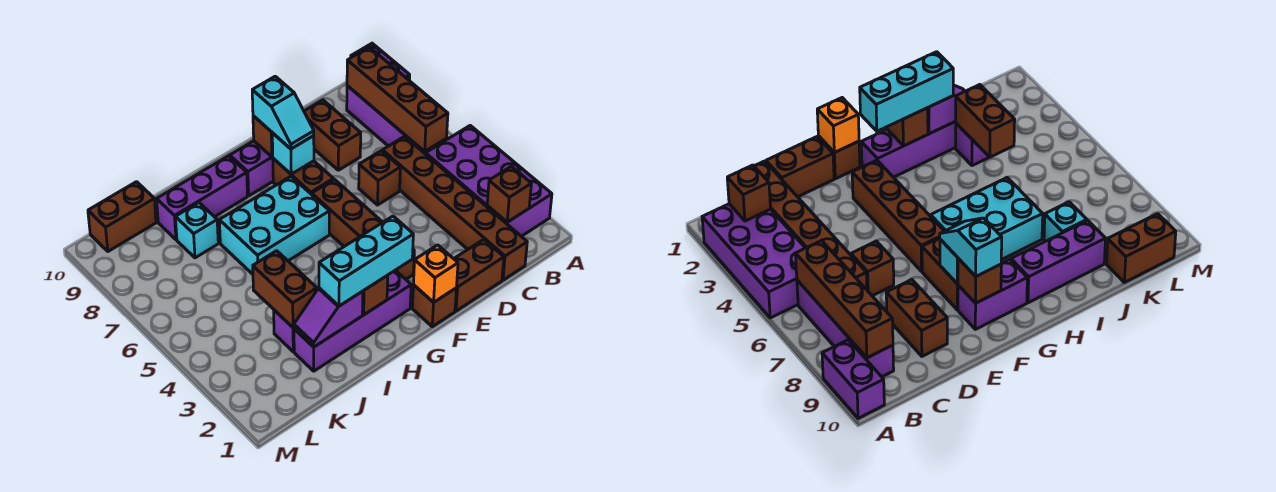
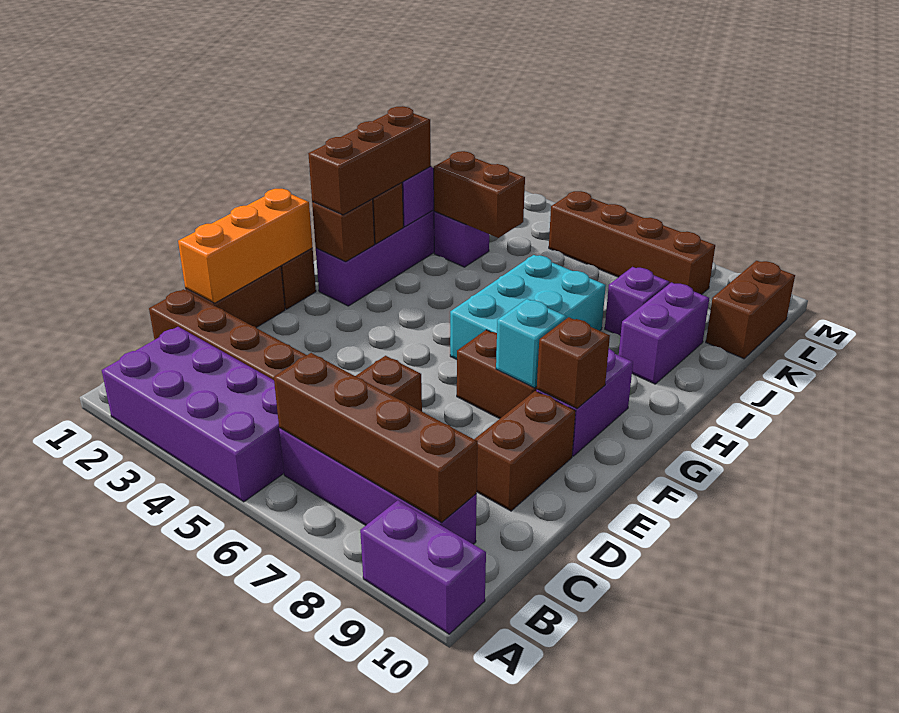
brown 1x1 brick [487,166,531,222] -> brown 1x1 brick moved to [312,199,375,262]
brown 1x2 brick [304,100,361,170] -> brown 1x2 brick turned to [474,391,575,511]
orange 1x1 brick [414,245,458,302] -> orange 1x3 brick [178,189,313,303]
brown 1x4 brick [312,179,414,279] -> brown 1x4 brick moved to [549,191,715,295]
cyan 1x2 slope [252,76,314,149] -> none
cyan 1x3 brick [319,216,413,306] -> brown 1x3 brick [308,106,431,215]
purple 1x3 brick [157,156,248,240] -> purple 1x2 brick [619,282,709,384]
cyan 1x1 brick [175,203,218,258] -> purple 1x1 brick [605,267,669,336]

